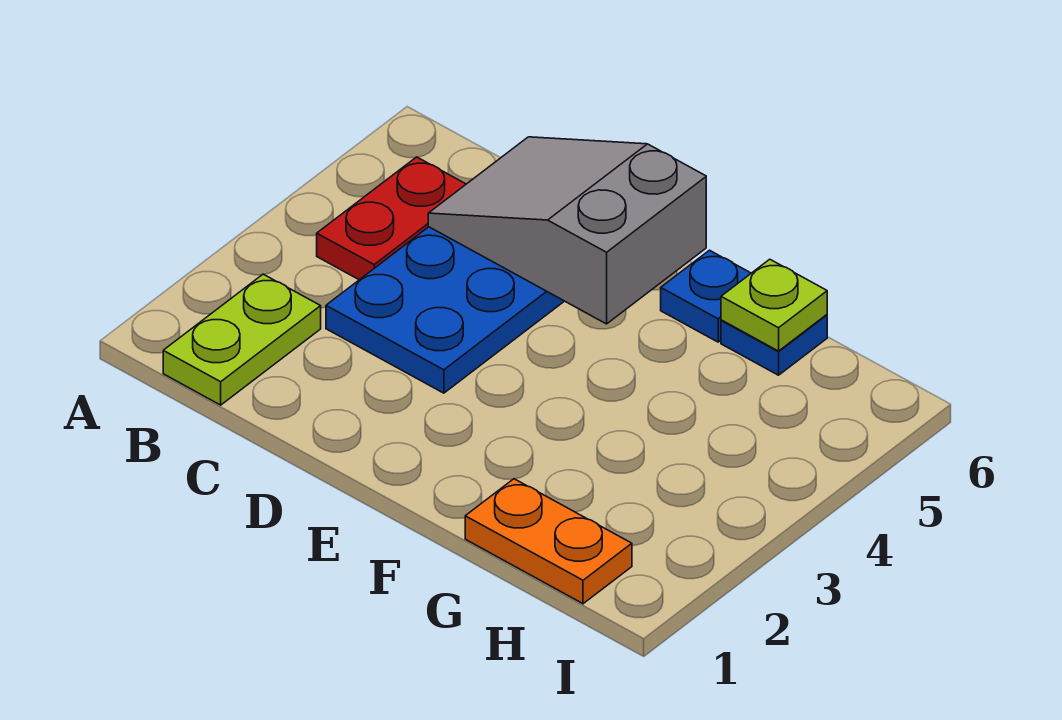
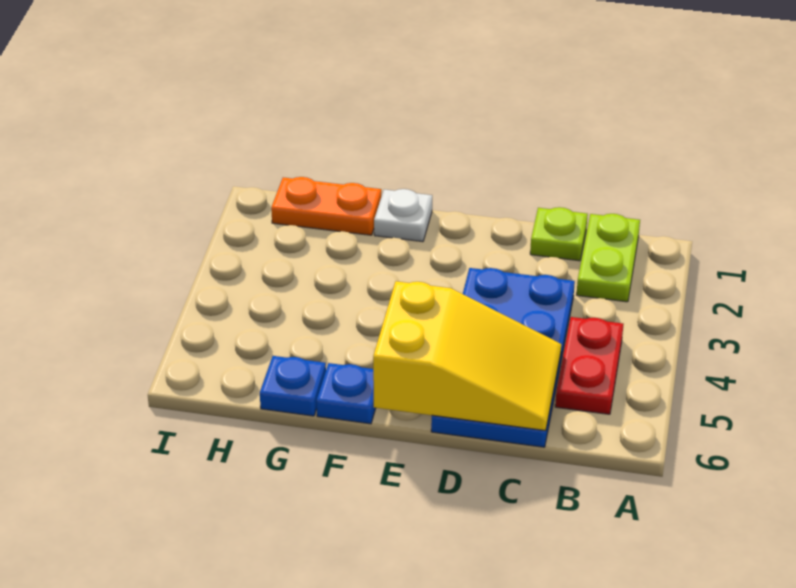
grey 2x3 slope [428,137,706,324] -> yellow 2x3 slope [373,281,561,431]
none -> white 1x1 plate [374,189,432,242]
lime 1x1 plate [721,259,827,351] -> lime 1x1 plate moved to [530,207,588,261]

